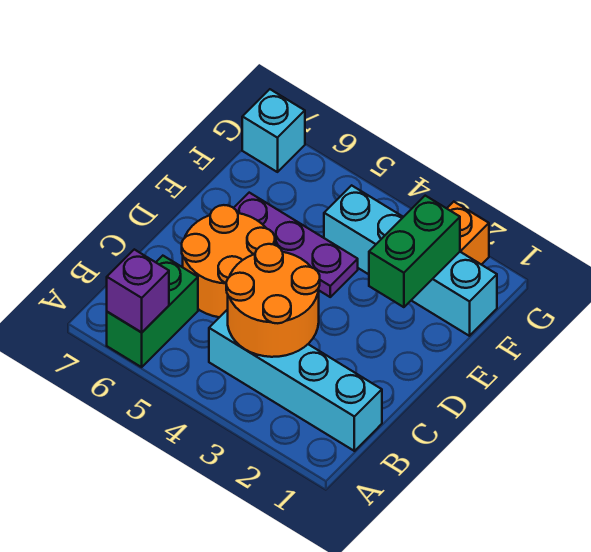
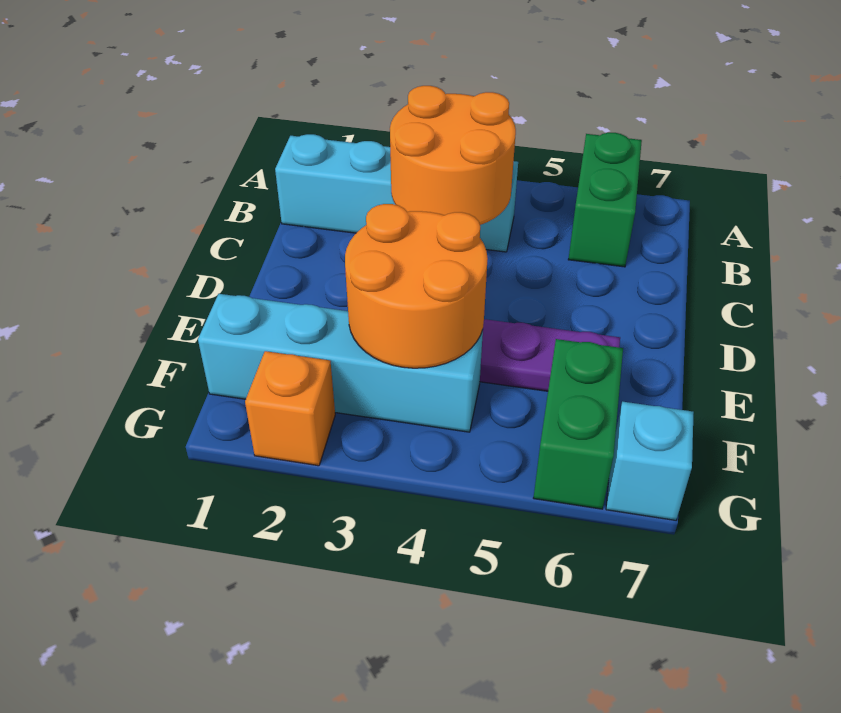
purple 1x1 brick [107,249,169,332] -> none
orange 2x2 round brick [182,205,275,317] -> orange 2x2 round brick moved to [345,204,488,368]
green 1x2 brick [369,196,460,307] -> green 1x2 brick moved to [534,339,623,509]

